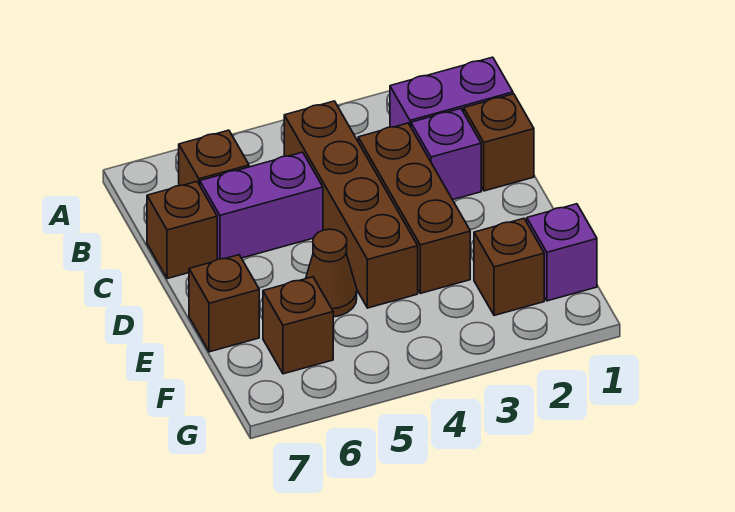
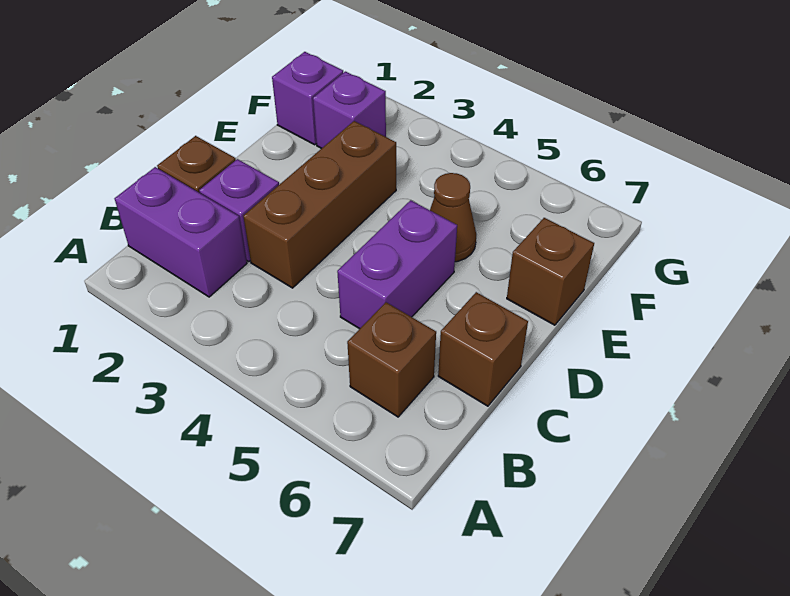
brown 1x4 brick [284,101,418,308] -> none
purple 1x2 brick [200,152,323,259] -> purple 1x2 brick turned to [337,200,457,329]
brown 1x1 brick [474,218,544,315] -> purple 1x1 brick [313,72,386,149]
brown 1x1 brick [263,277,333,374] -> none

